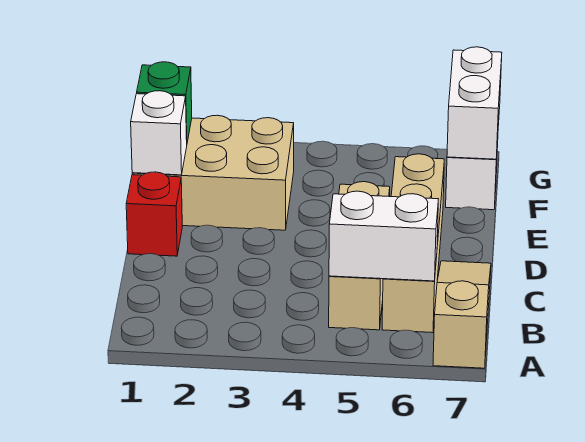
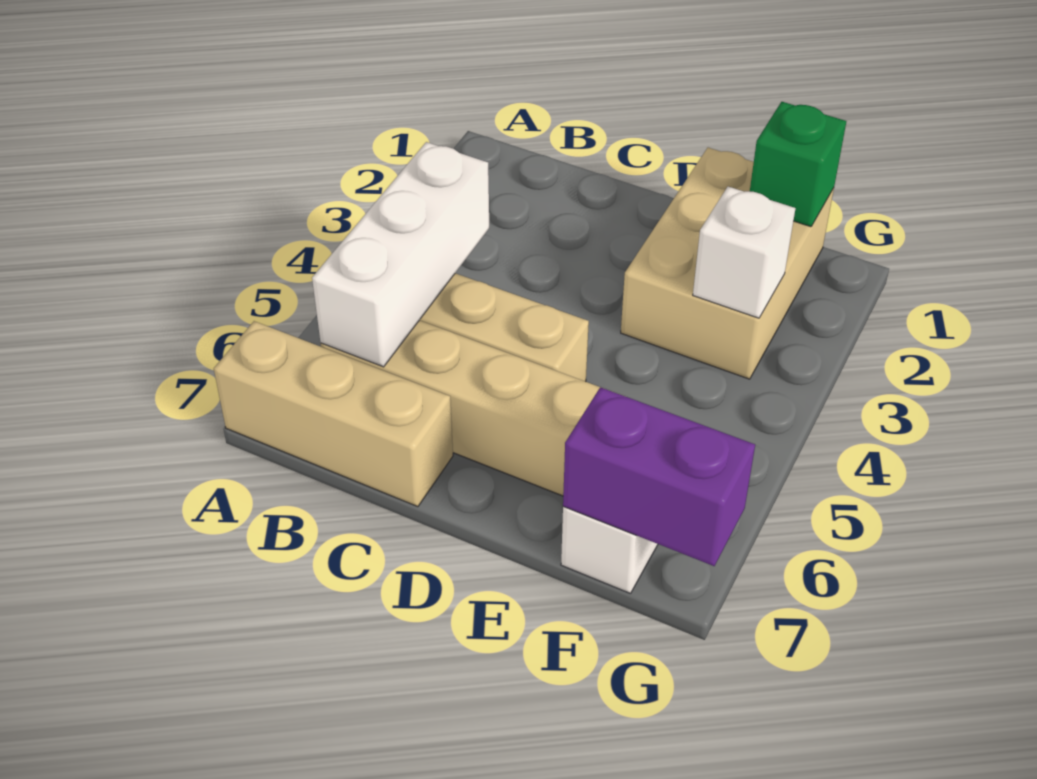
tan 1x3 slope [433,261,491,368] -> tan 1x3 brick [214,321,453,507]
white 1x2 brick [329,191,438,281] -> white 1x3 brick [312,142,489,367]
red 1x1 brick [126,172,182,256] -> none
white 1x1 brick [131,91,187,175] -> white 1x1 brick moved to [693,187,795,318]
white 1x2 brick [447,47,502,159] -> purple 1x2 brick [563,387,755,566]

